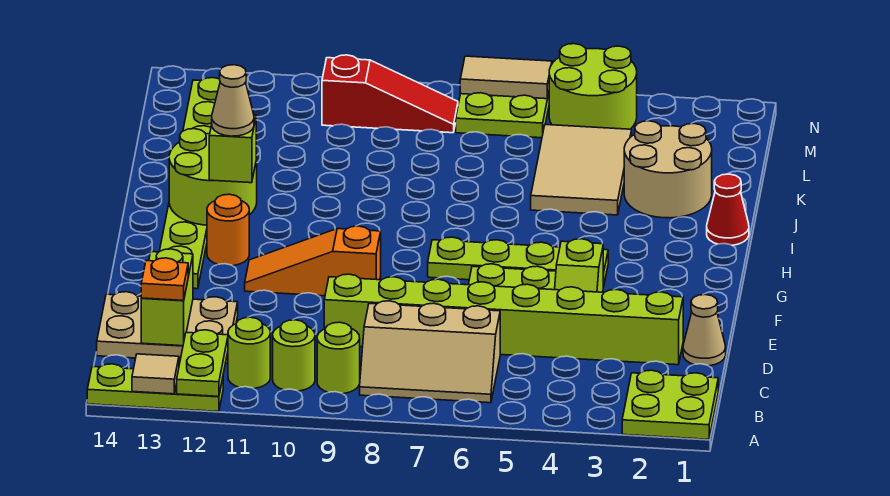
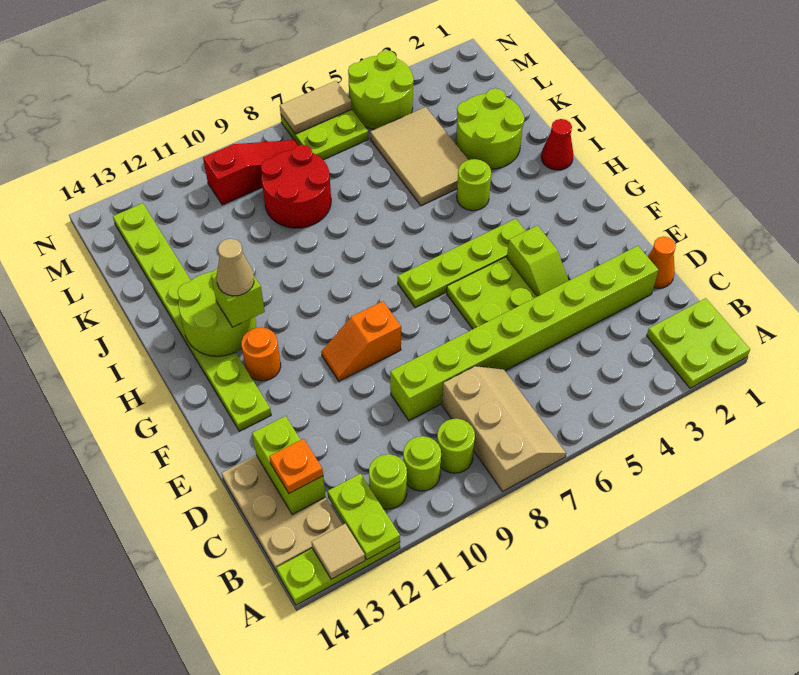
tan 2x3 slope [360,301,500,403] -> tan 2x3 slope turned to [442,366,566,491]
tan 2x3 plate [97,292,238,363] -> tan 2x3 plate turned to [222,455,342,572]
tan 1x1 cone [683,295,726,366] -> orange 1x1 cone [647,236,676,288]
orange 1x3 slope [245,226,381,296] -> orange 1x2 slope [321,301,401,381]
none -> lime 1x1 round brick [457,159,491,211]
tan 2x2 round brick [624,121,712,218] -> lime 2x2 round brick [456,88,525,169]
none -> red 2x2 round brick [261,145,331,228]

